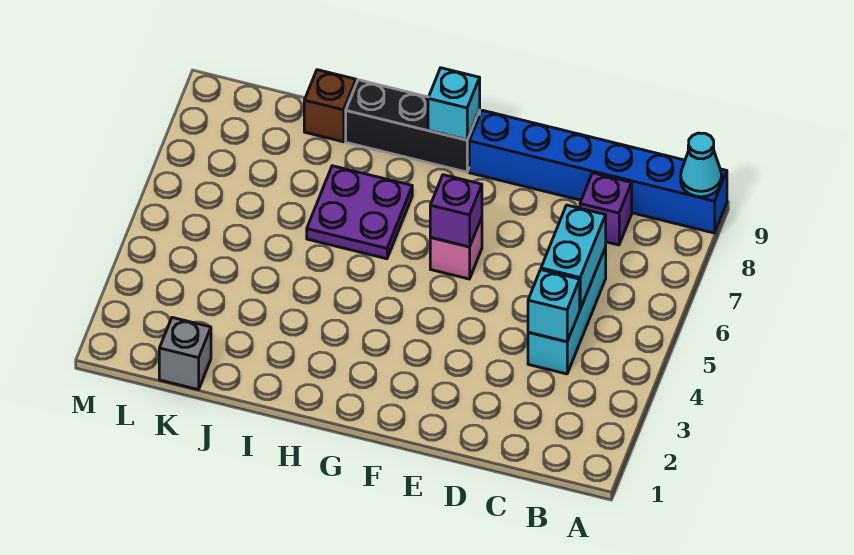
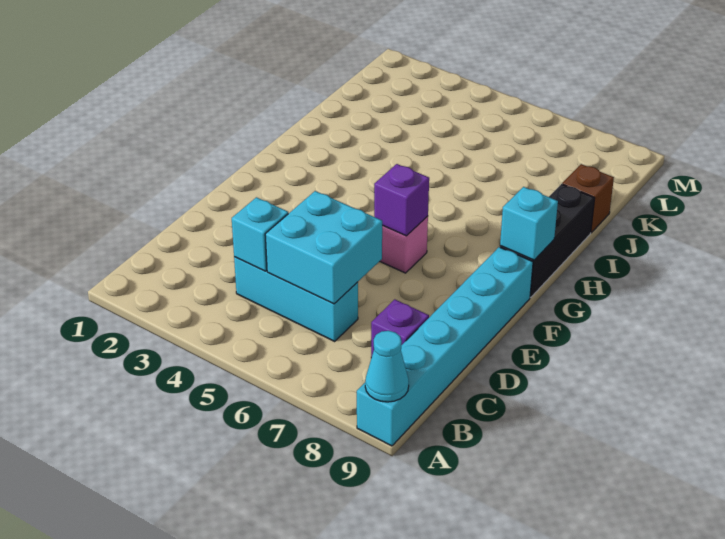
blue 1x6 brick [469,110,727,233] -> cyan 1x6 brick [357,247,533,446]
cyan 1x2 brick [541,205,606,309] -> cyan 2x2 brick [265,191,382,304]
purple 2x2 plate [307,166,412,259] -> none
grey 1x1 brick [159,318,211,390] -> none

